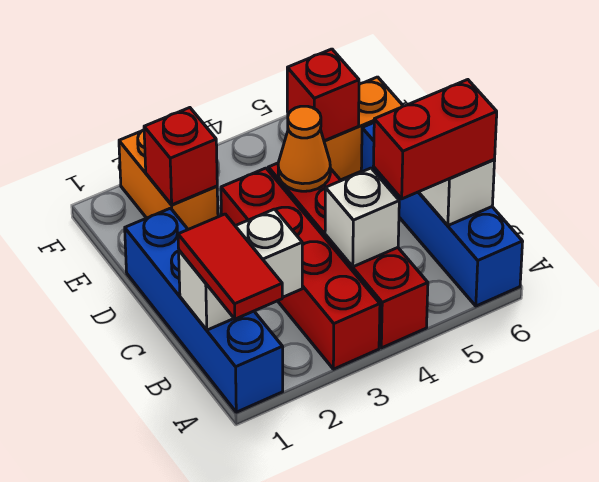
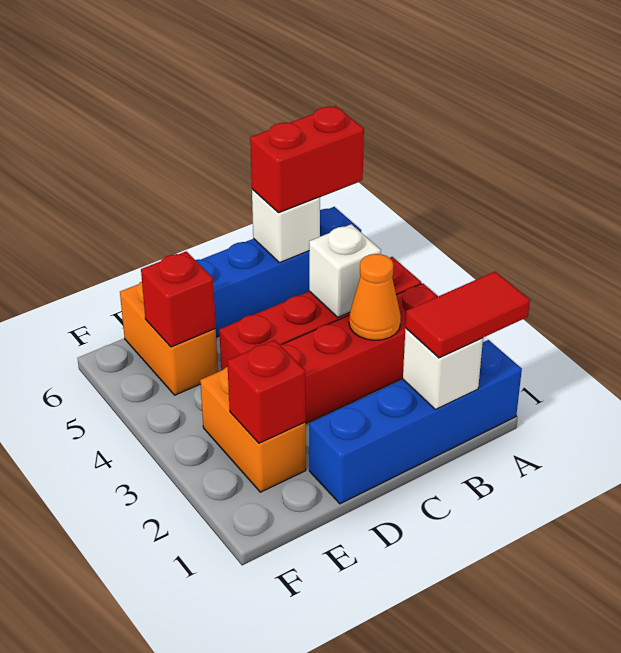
white 1x2 brick [179,209,302,330] -> white 1x1 brick [403,329,483,409]
red 1x2 brick [374,80,497,199] -> red 1x2 brick turned to [250,106,364,213]
orange 1x1 cone [278,106,330,191] -> orange 1x1 cone moved to [349,254,401,340]
orange 1x2 brick [119,130,218,229] -> orange 1x2 brick turned to [200,367,306,492]

